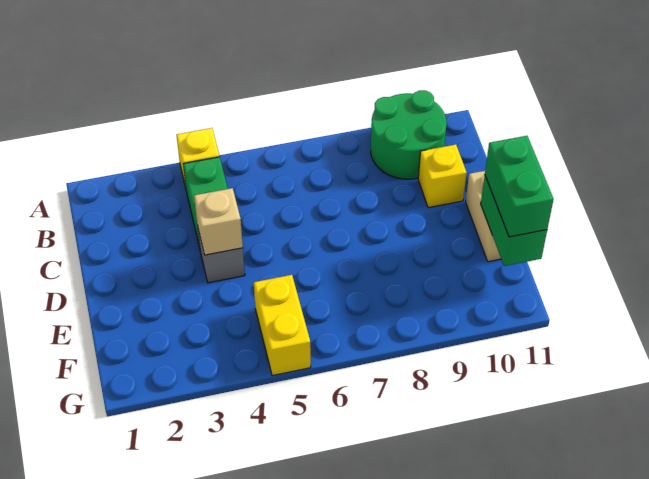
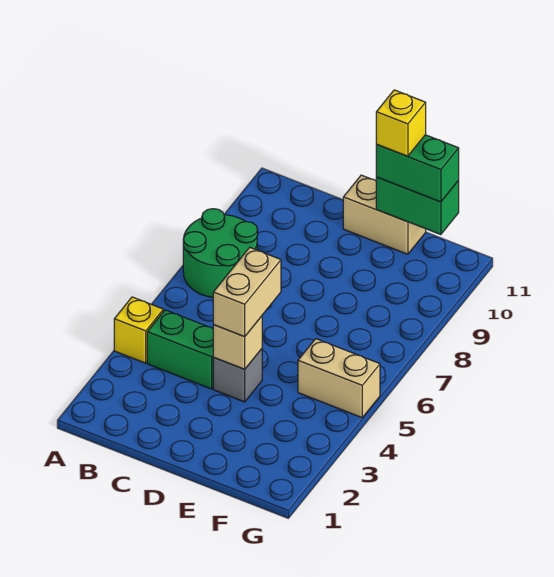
green 2x2 round brick [371,90,447,179] -> green 2x2 round brick moved to [183,209,258,298]
yellow 1x1 brick [418,144,467,208] -> yellow 1x1 brick moved to [376,90,426,156]
none -> tan 1x2 brick [213,247,281,337]
yellow 1x2 brick [254,275,311,376] -> tan 1x2 brick [298,339,380,418]

